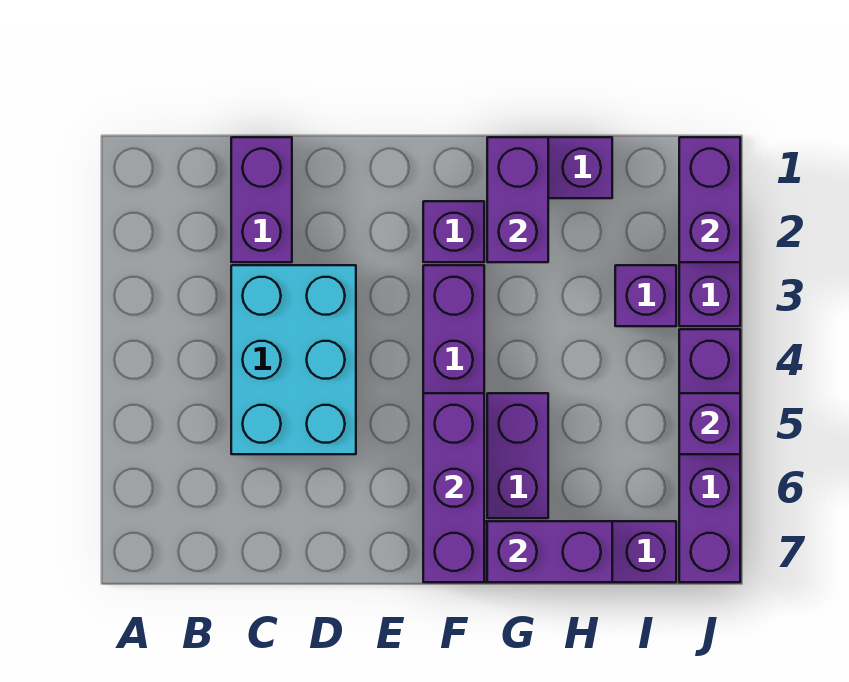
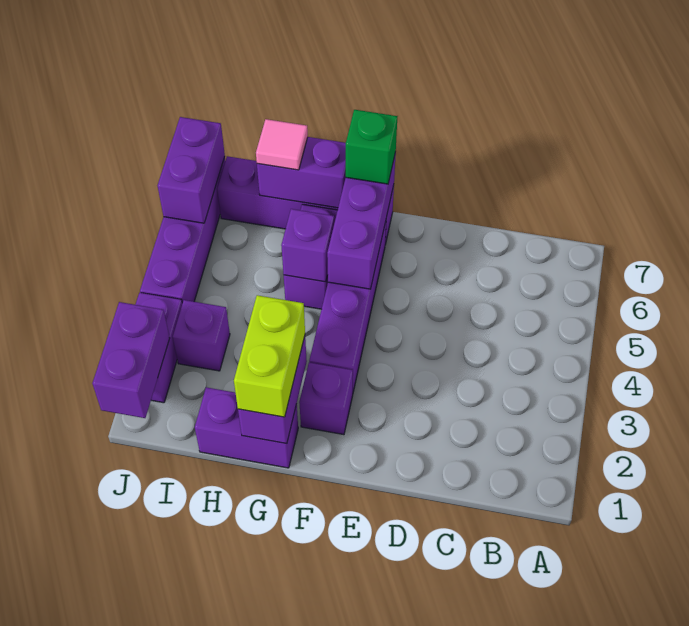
purple 1x2 brick [231,137,292,262] -> purple 1x2 brick moved to [158,117,225,223]
cyan 2x3 brick [231,265,356,454] -> none
none -> green 1x1 brick [346,110,397,184]
none -> lime 1x2 brick [234,295,305,417]
none -> pink 1x1 tile [256,119,308,170]
purple 1x1 brick [679,393,740,454] -> purple 1x1 brick moved to [281,209,334,282]

